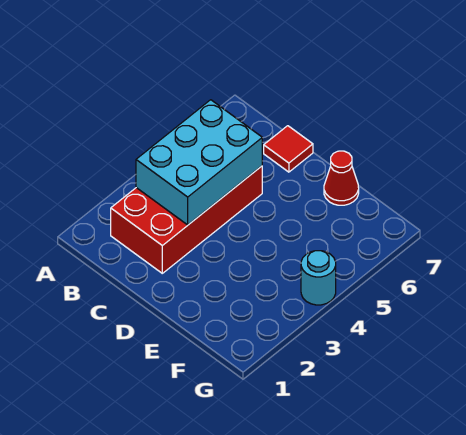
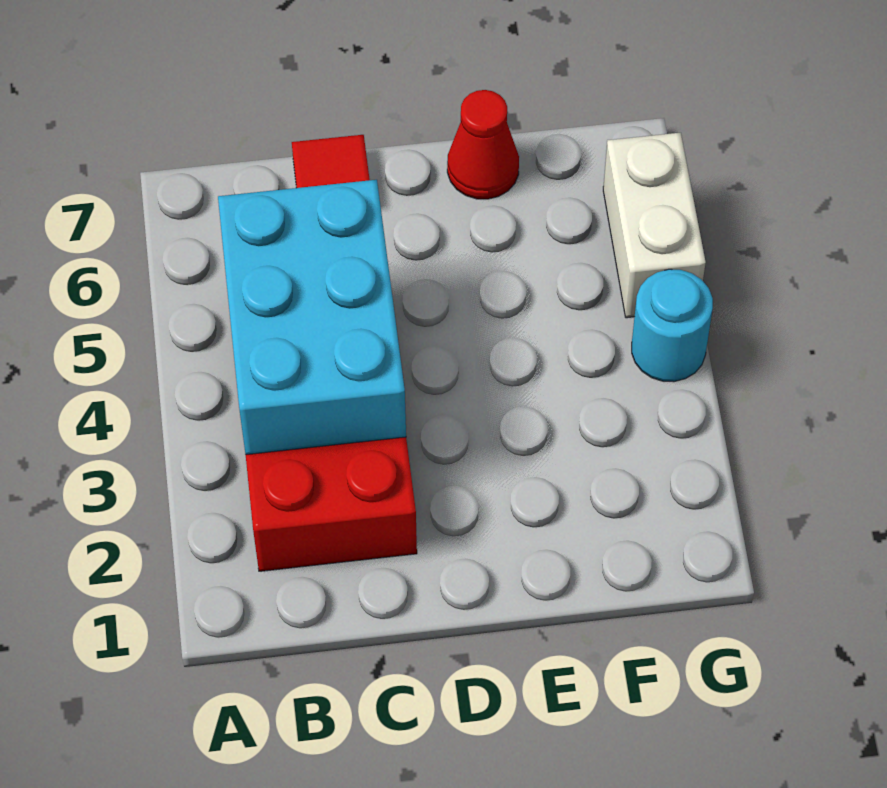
none -> white 1x2 brick [603,133,706,318]

